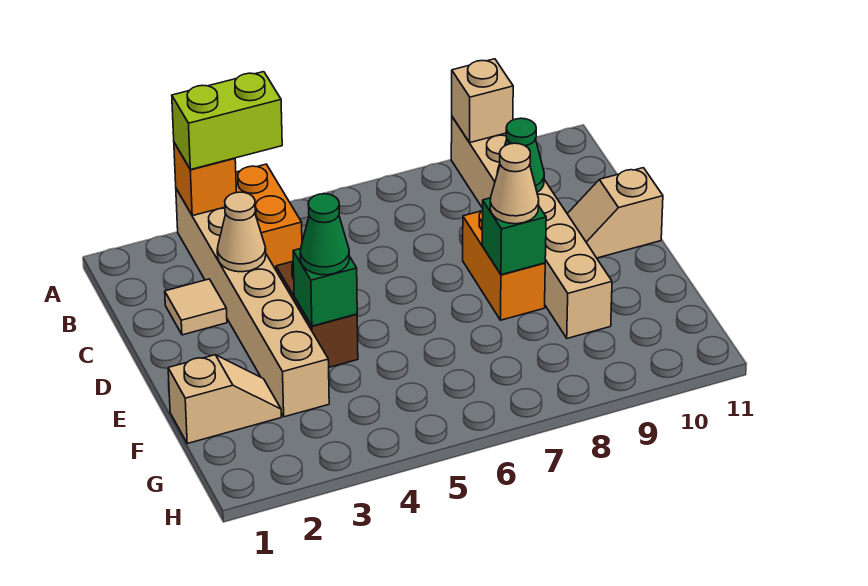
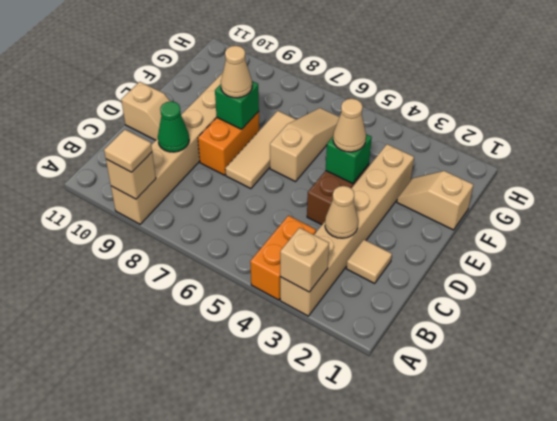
orange 1x1 brick [174,143,237,216] -> tan 1x1 brick [280,228,329,292]
lime 1x2 brick [172,72,282,170] -> none
none -> tan 1x1 tile [104,130,152,172]
none -> tan 1x3 tile [225,111,296,189]
green 1x1 cone [300,194,349,275] -> tan 1x1 cone [333,99,366,152]
none -> tan 1x3 slope [270,108,339,182]

